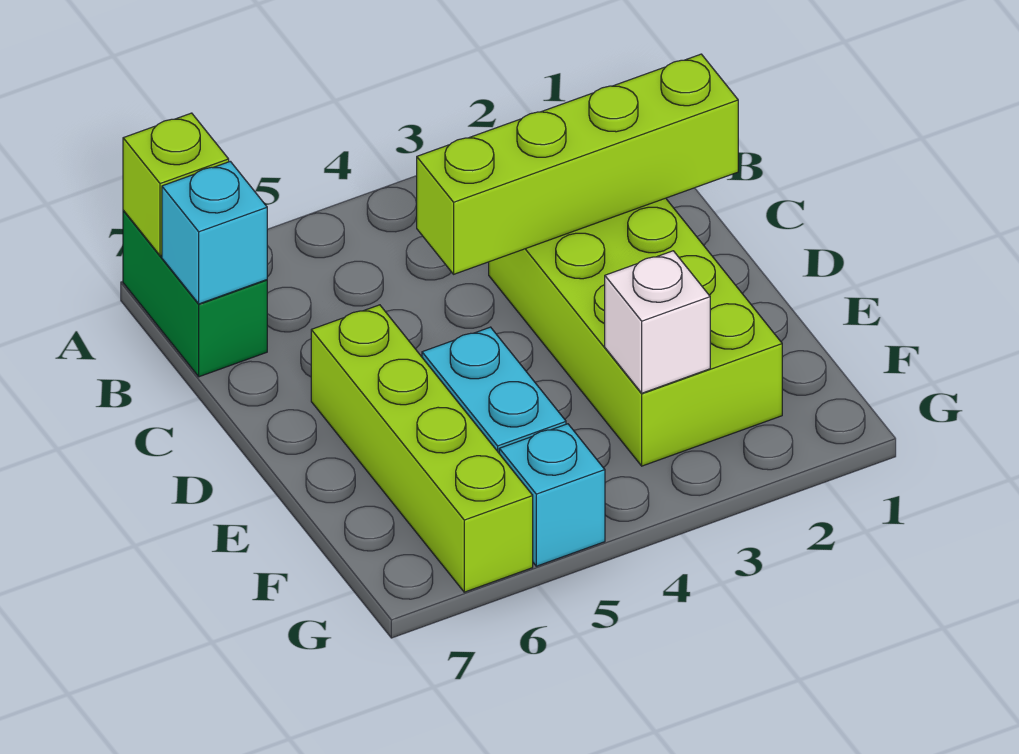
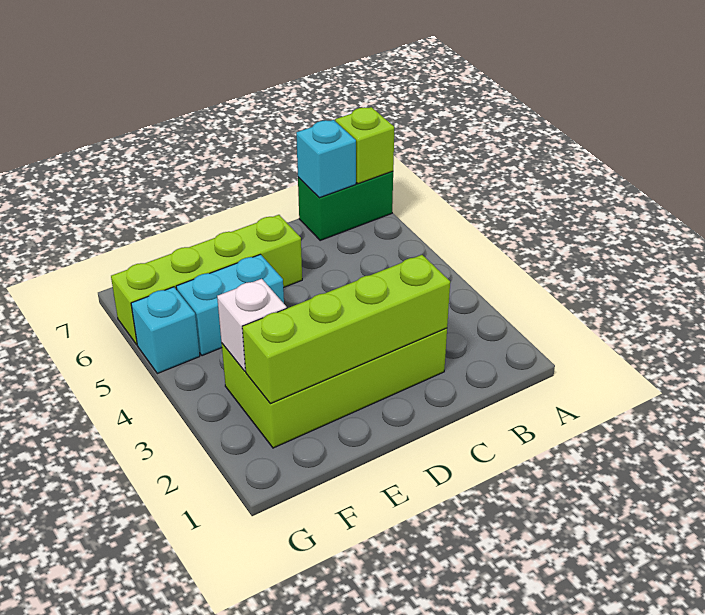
lime 1x4 brick [417,54,738,274] -> lime 1x4 brick turned to [242,255,450,404]

